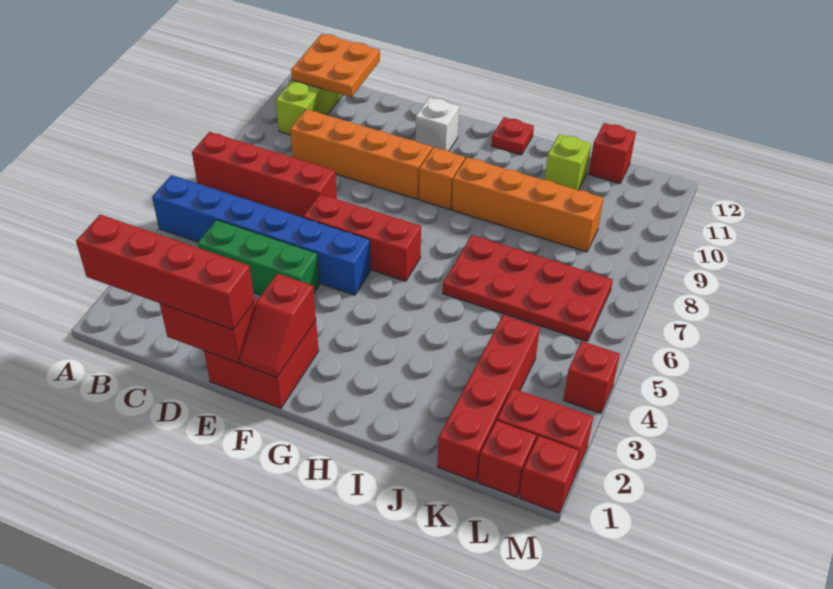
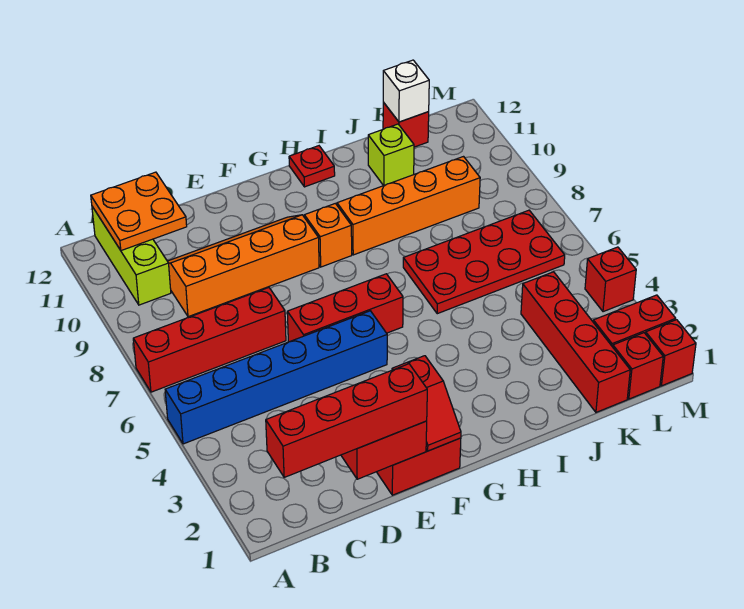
green 1x3 brick [197,220,320,295] -> none
white 1x1 brick [416,97,459,151] -> white 1x1 brick moved to [383,60,429,122]

